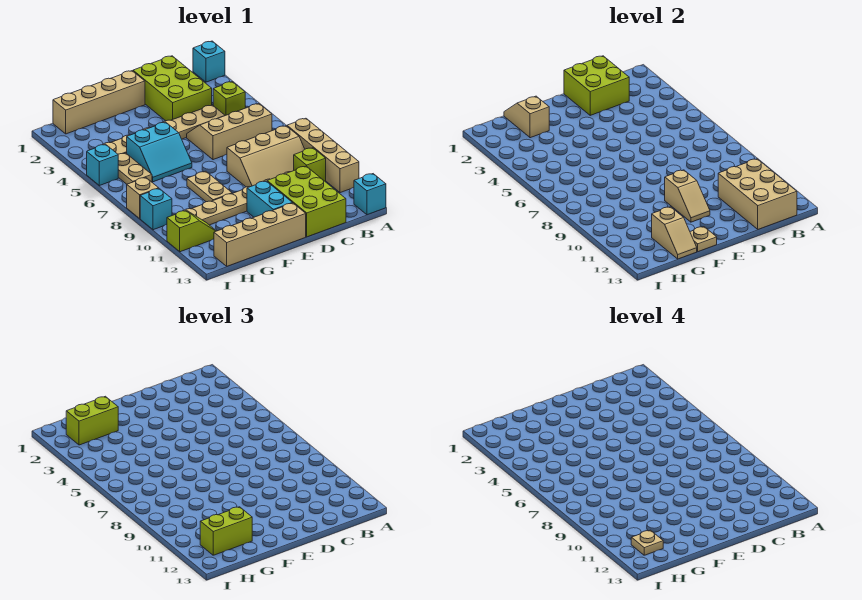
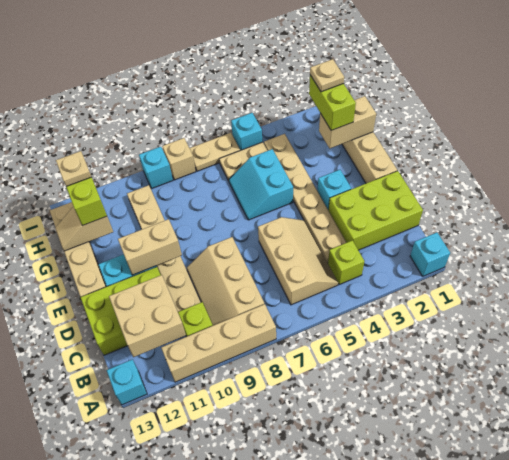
tan 2x3 brick [718,159,797,229] -> tan 2x2 brick [109,275,186,357]
lime 2x2 brick [564,56,629,115] -> none
none -> cyan 1x1 brick [317,170,351,210]
tan 1x2 slope [665,170,710,222] -> tan 1x2 brick [118,219,182,275]
tan 1x2 plate [187,171,232,202] -> tan 1x2 plate moved to [190,133,240,171]
tan 1x1 plate [690,227,717,252] -> tan 1x1 plate moved to [310,59,344,92]
tan 1x2 slope [504,96,549,138] -> tan 1x2 brick [319,96,376,148]
lime 1x2 slope [167,210,216,252] -> none

